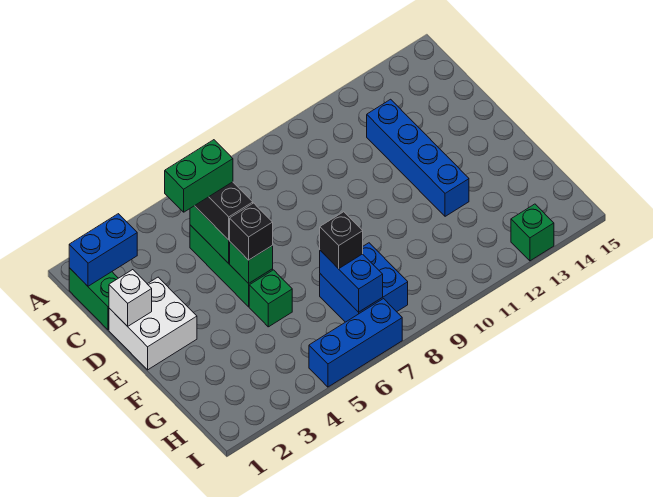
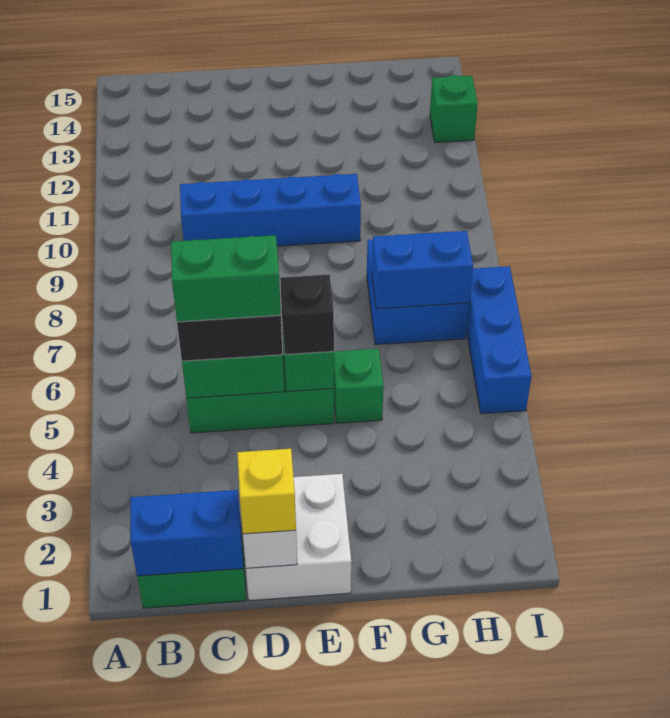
blue 1x2 brick [69,214,137,286] -> blue 1x2 brick turned to [130,490,243,576]
green 1x2 brick [165,140,233,212] -> green 1x2 brick turned to [171,235,281,322]
blue 1x4 brick [367,99,469,216] -> blue 1x4 brick moved to [180,174,361,246]
none -> yellow 1x1 brick [237,449,296,534]
black 1x1 brick [320,212,363,269] -> none

